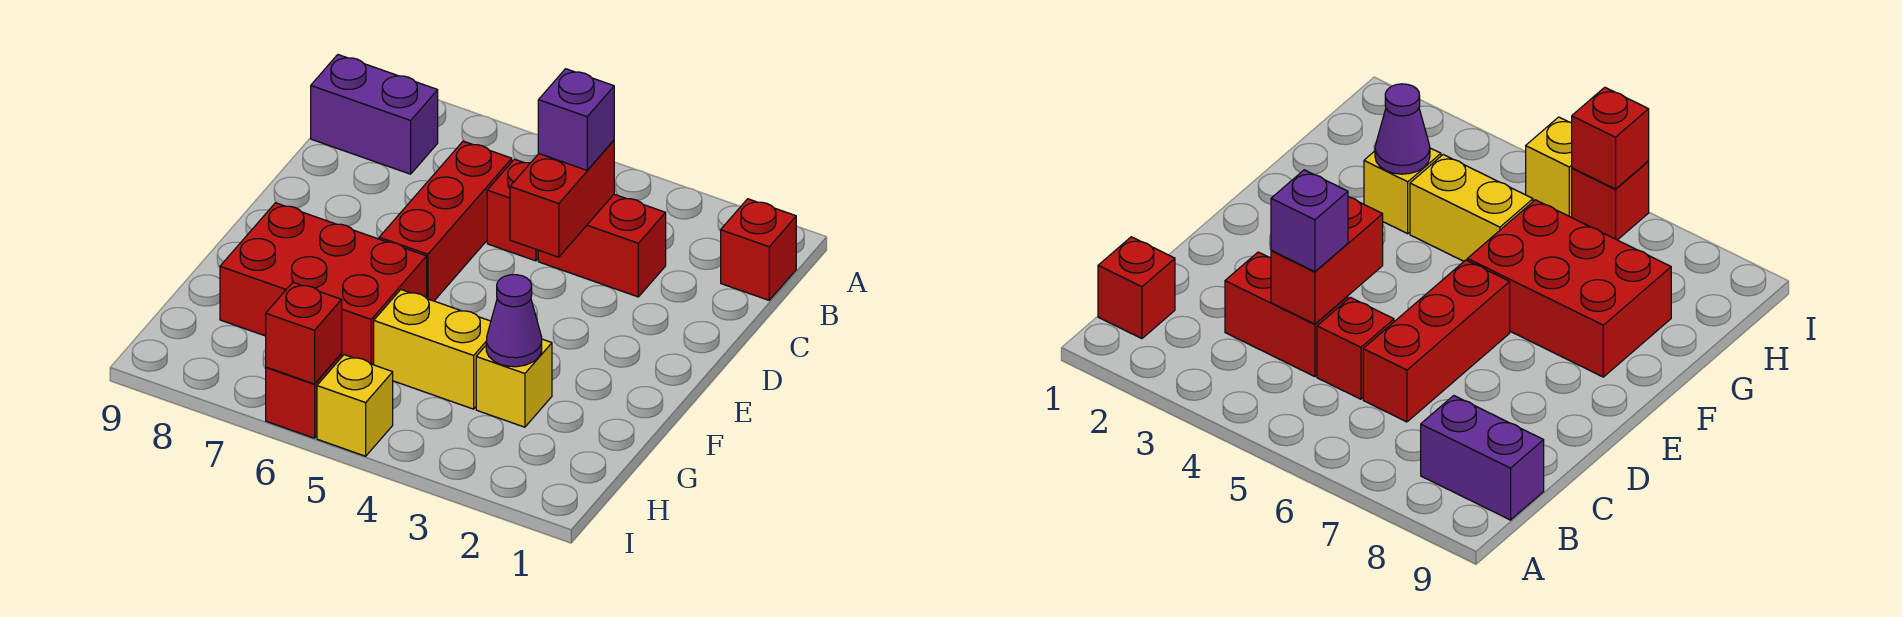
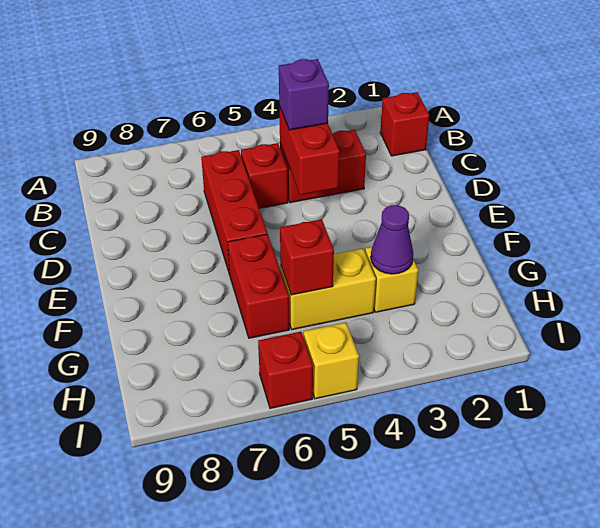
purple 1x2 brick [311,55,438,174] -> none
red 2x3 brick [220,203,427,365] -> red 1x2 brick [228,234,289,338]
red 1x1 brick [266,282,342,384] -> red 1x1 brick moved to [280,219,334,295]

